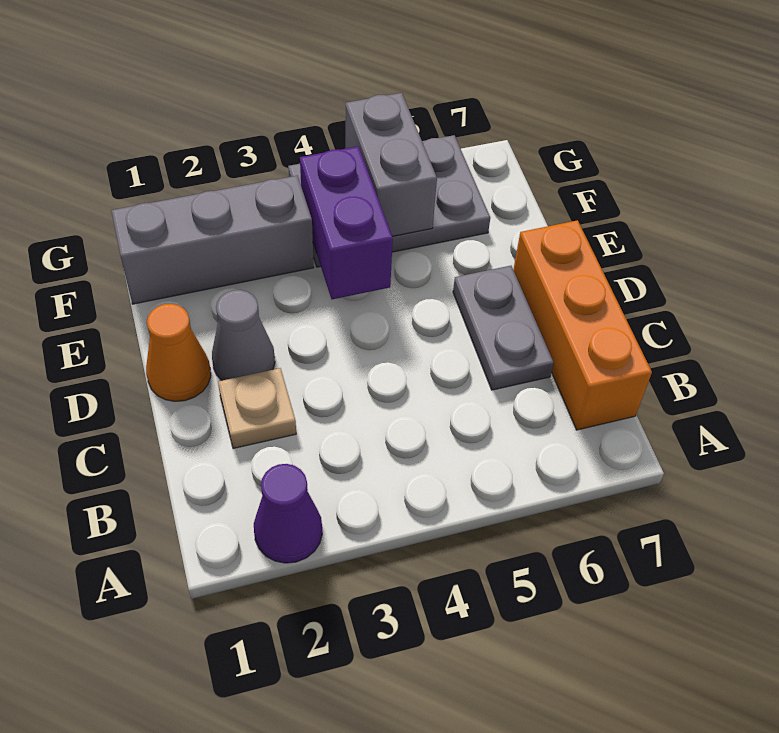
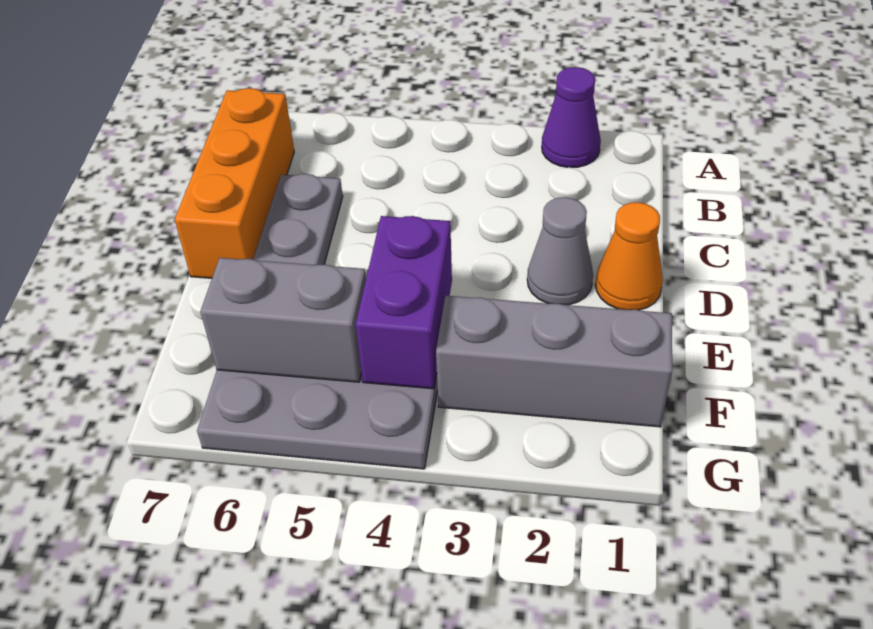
tan 1x1 plate [218,368,296,449] -> none
grey 1x2 brick [346,93,437,236] -> grey 1x2 brick turned to [200,258,366,382]

